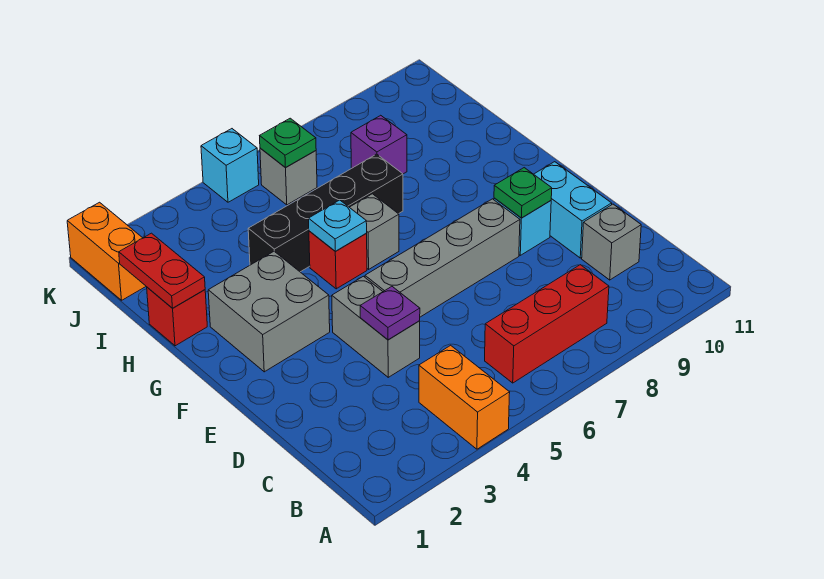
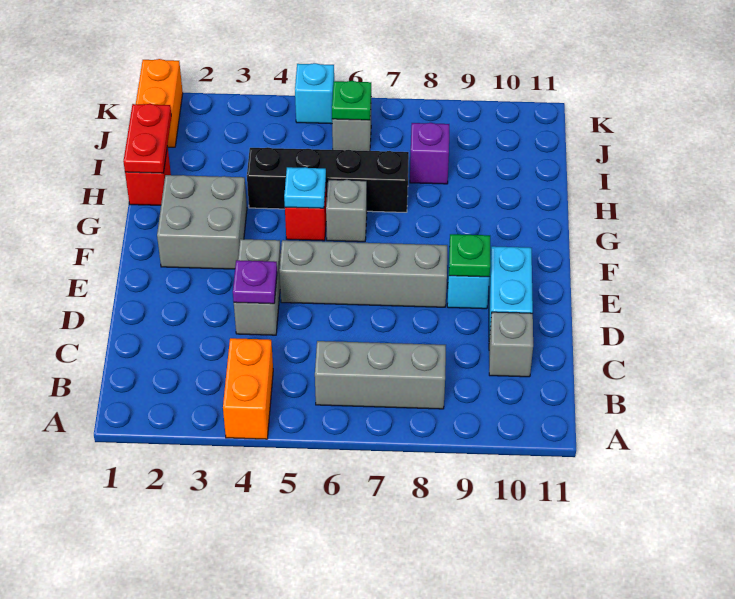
red 1x3 brick [485,265,609,383] -> grey 1x3 brick [315,341,446,409]

